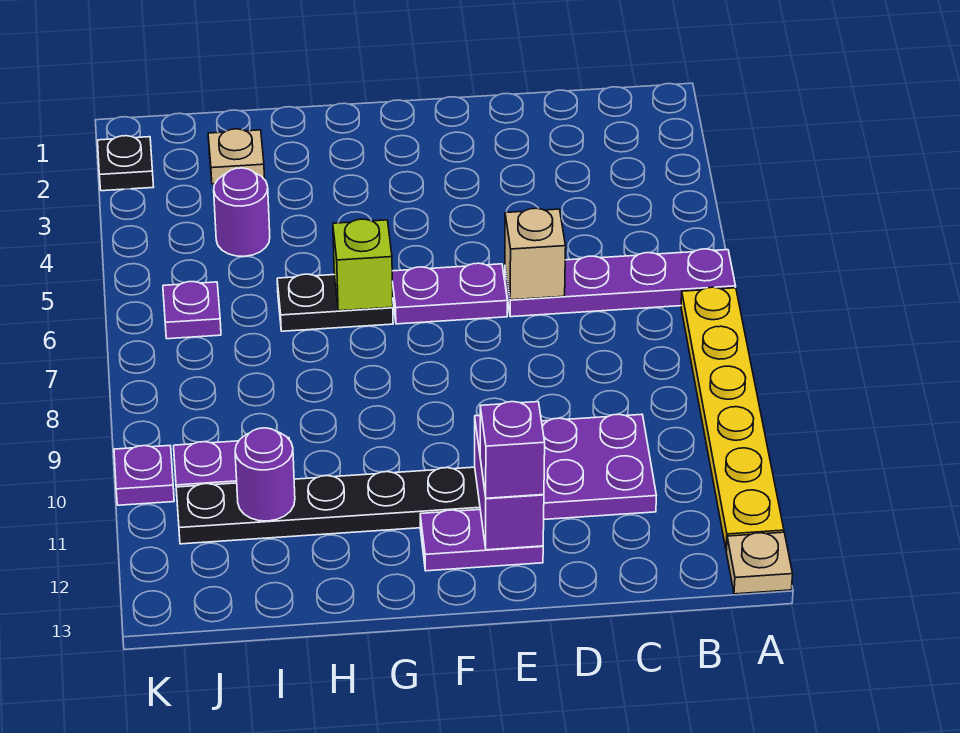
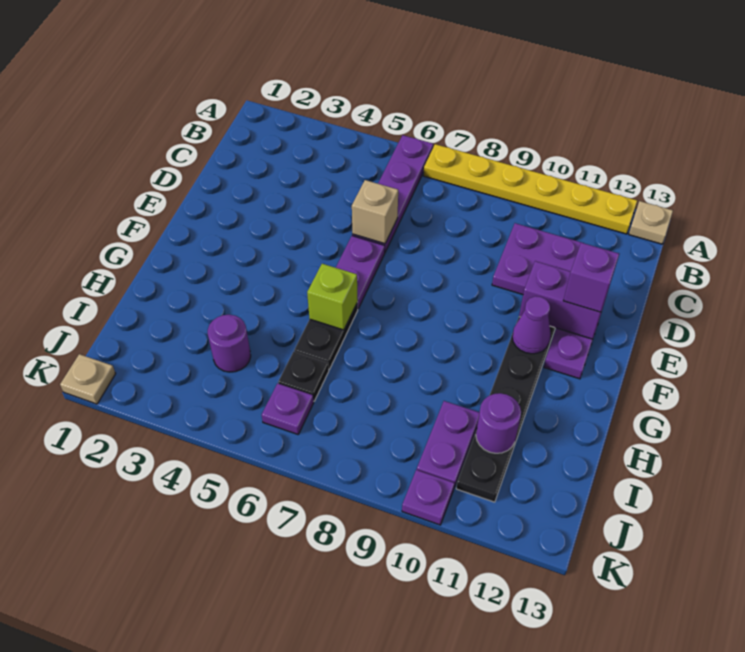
none -> purple 1x1 cone [512,296,551,354]
tan 1x1 plate [208,129,265,184] -> tan 1x1 plate moved to [60,354,116,404]
black 1x1 plate [98,136,154,191] -> black 1x1 plate moved to [278,352,329,401]

